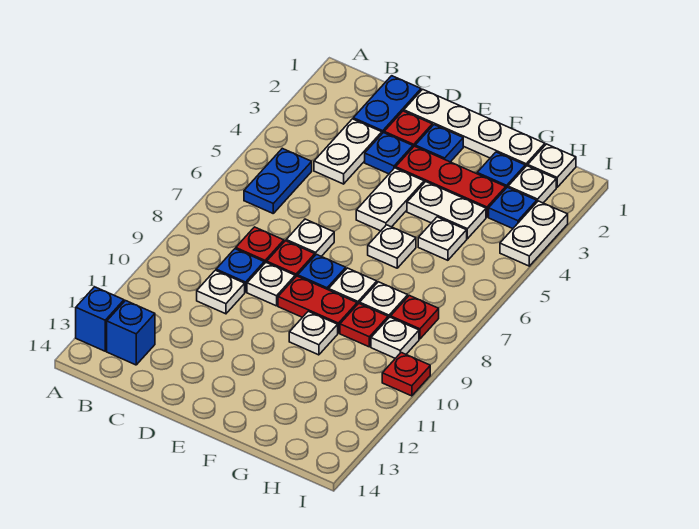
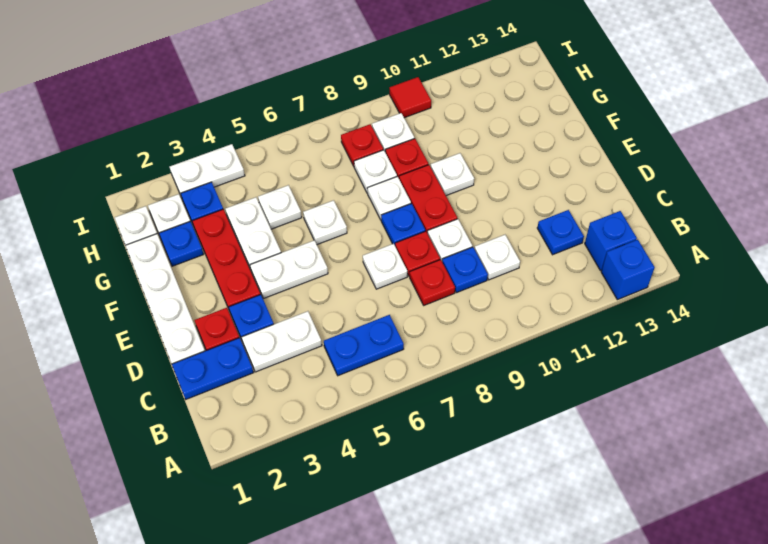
blue 1x1 plate [415,125,463,162] -> blue 1x1 plate moved to [537,210,584,255]
red 1x1 plate [382,353,430,396] -> red 1x1 tile [389,77,431,118]

